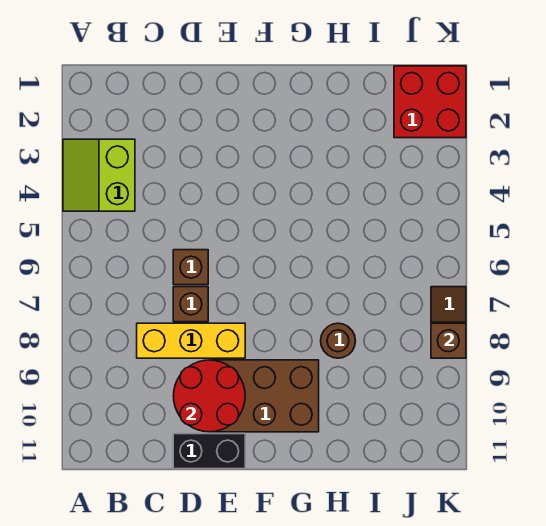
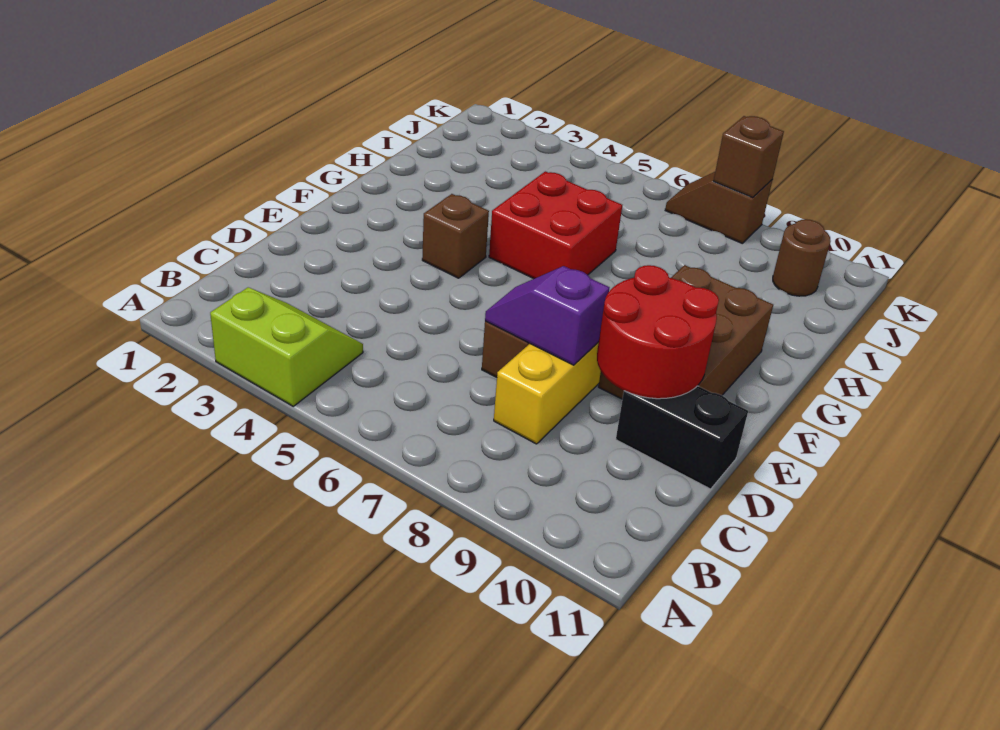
lime 2x2 slope [63,139,135,211] -> lime 2x2 slope turned to [210,287,363,406]
brown 1x1 brick [173,250,208,285] -> brown 1x1 brick moved to [422,194,489,278]
none -> purple 1x2 slope [485,266,609,365]
black 1x2 brick [173,434,245,469] -> black 1x2 brick turned to [616,386,748,489]
brown 1x1 round brick [321,323,355,358] -> brown 1x1 round brick moved to [773,219,831,296]
red 2x2 brick [394,66,466,138] -> red 2x2 brick moved to [489,171,622,279]

